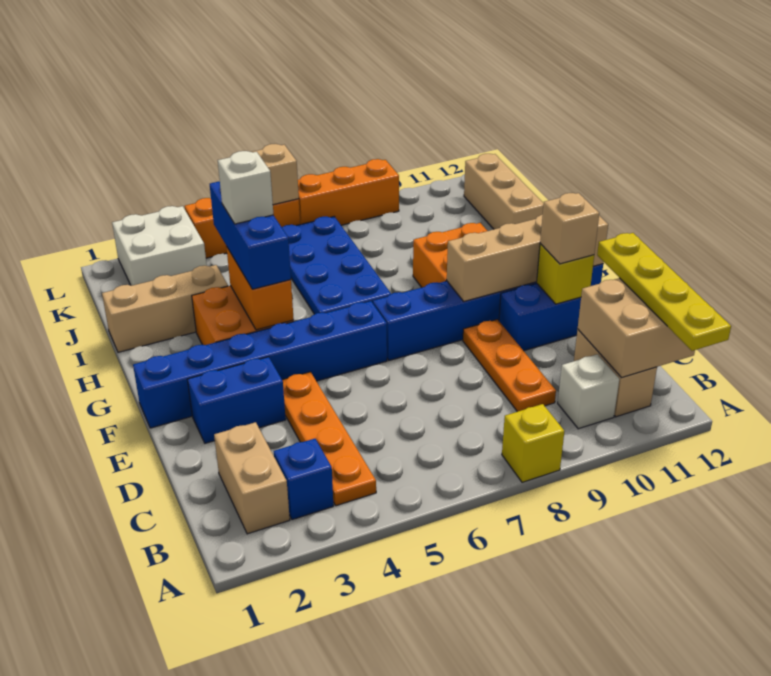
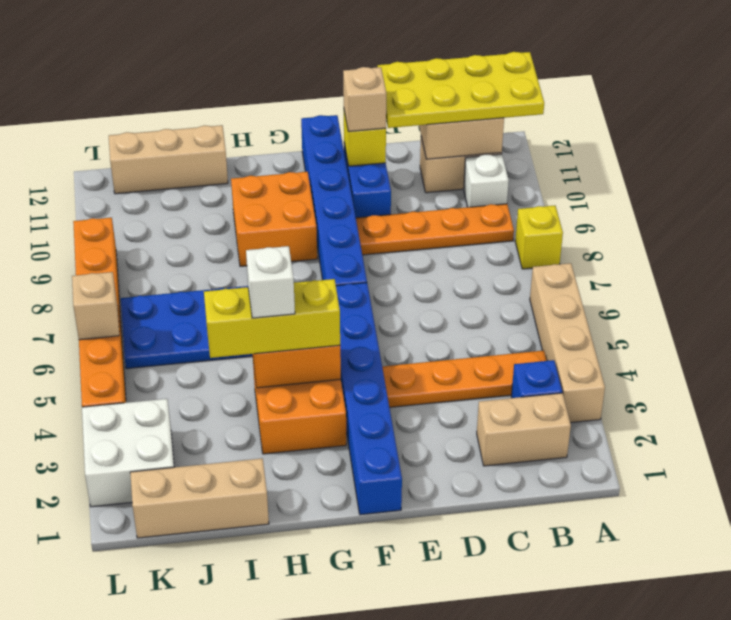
yellow 1x4 plate [597,233,731,351] -> yellow 2x4 plate [378,52,544,128]
orange 1x3 plate [463,319,556,412] -> orange 1x4 plate [356,204,514,255]
blue 1x2 brick [187,357,286,443] -> none
tan 1x4 brick [447,215,608,302] -> tan 1x4 brick moved to [530,263,605,423]
blue 1x3 brick [210,181,291,289] -> yellow 1x3 brick [204,279,340,358]
tan 1x3 brick [102,265,228,352] -> tan 1x3 brick turned to [130,458,269,538]

